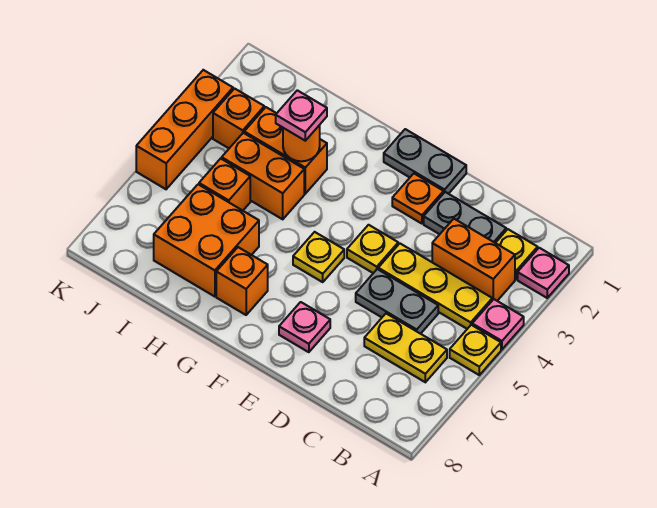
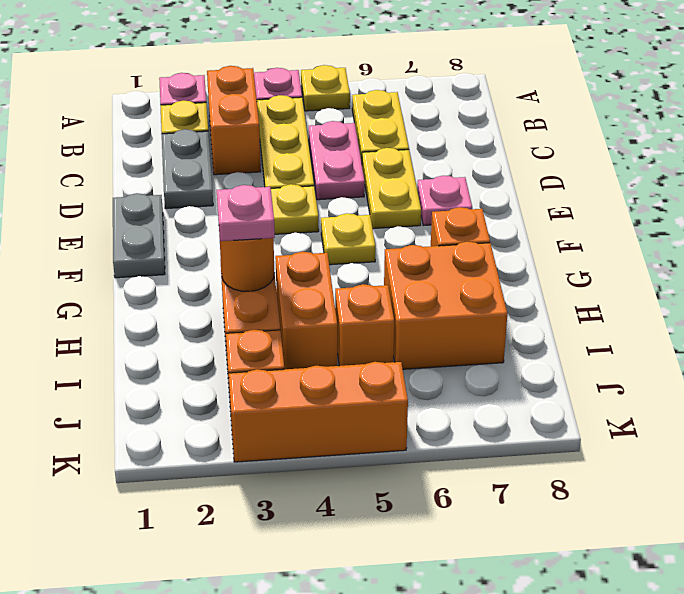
grey 1x2 plate [356,269,438,334] -> pink 1x2 plate [309,121,365,200]
none -> yellow 1x2 plate [362,148,421,229]
orange 1x1 plate [392,174,444,224] -> none

